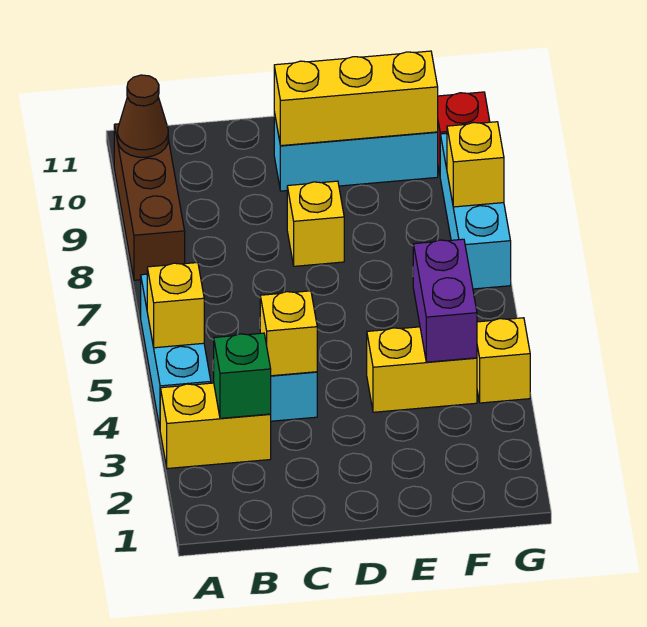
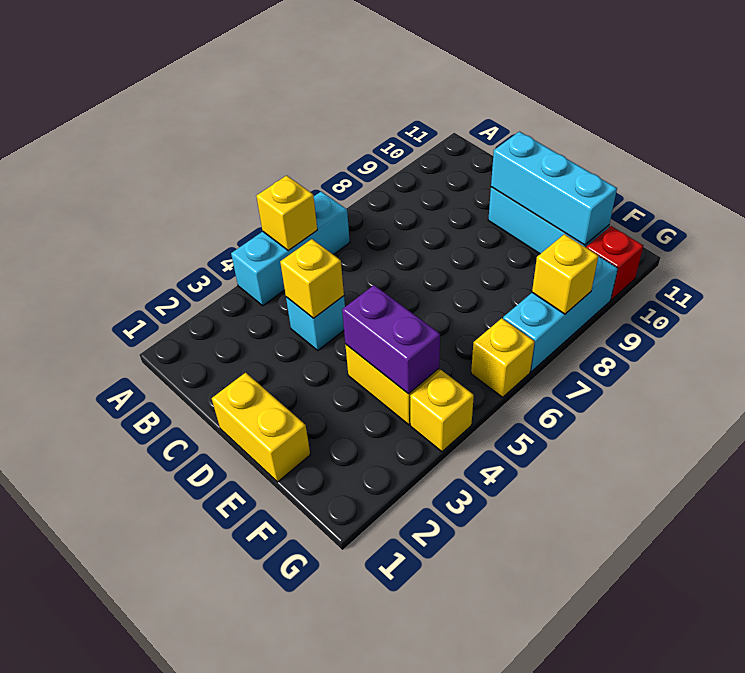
yellow 1x2 brick [160,383,271,469] -> yellow 1x2 brick moved to [212,373,310,482]
brown 1x3 brick [114,124,185,280] -> none
brown 1x1 cone [118,75,168,157] -> none
green 1x1 brick [214,333,271,418] -> none
yellow 1x1 brick [287,181,344,266] -> yellow 1x1 brick moved to [471,318,535,397]
yellow 1x3 brick [274,51,438,146] -> cyan 1x3 brick [491,132,617,245]
purple 1x2 brick [413,239,477,362] -> purple 1x2 brick turned to [342,285,440,394]

